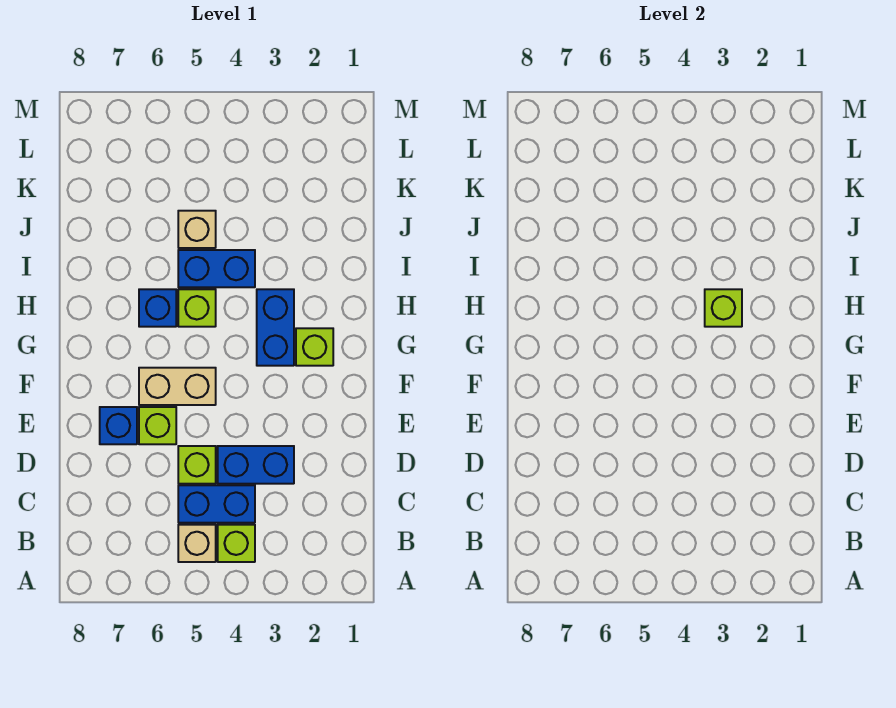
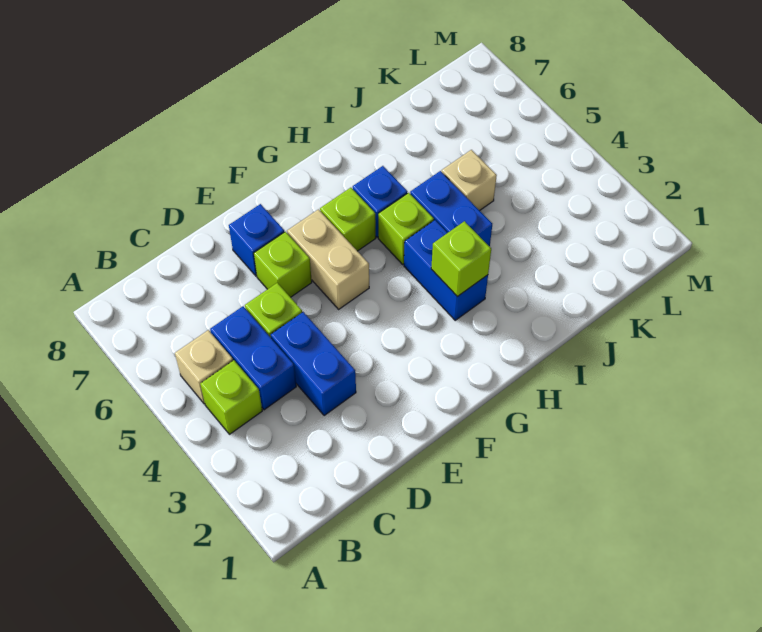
lime 1x1 brick [296,328,333,366] -> lime 1x1 brick moved to [320,188,376,251]
blue 1x2 brick [257,289,294,366] -> blue 1x2 brick turned to [404,220,488,320]

